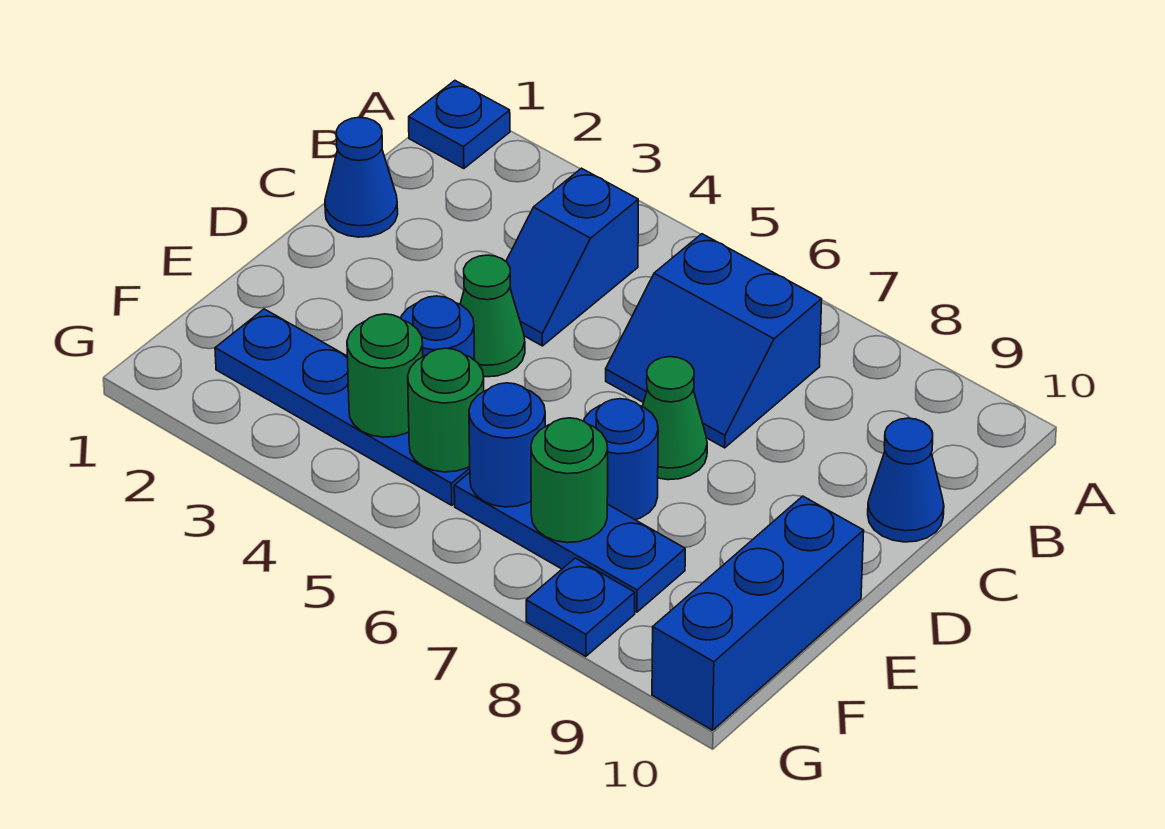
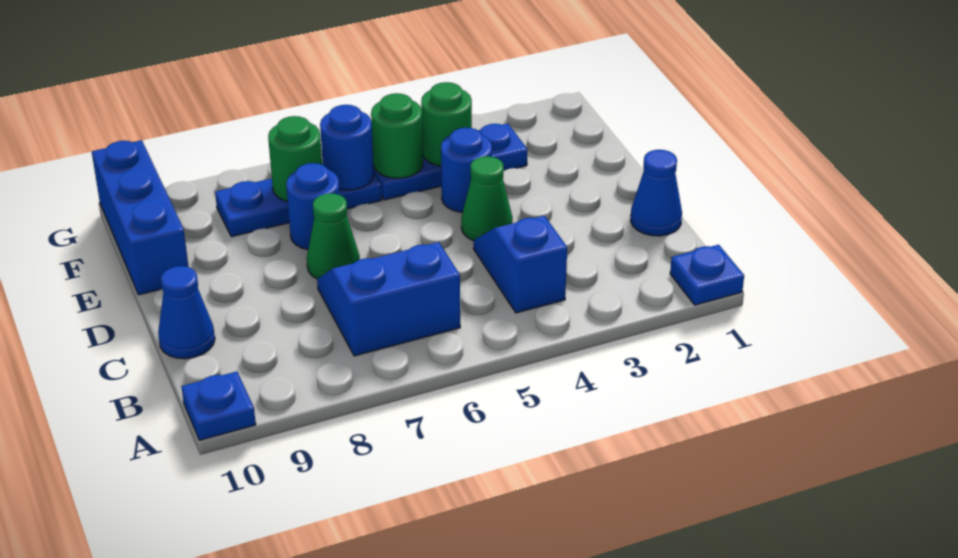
blue 1x4 plate [215,309,470,505] -> blue 1x3 plate [374,124,527,200]
blue 1x1 plate [526,558,635,656] -> blue 1x1 plate moved to [181,372,256,440]

